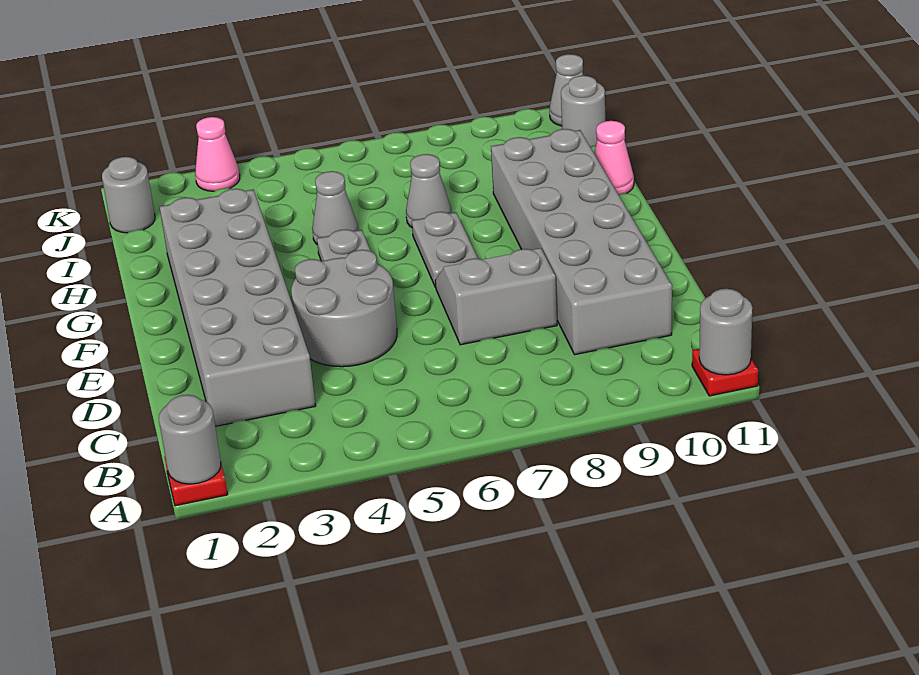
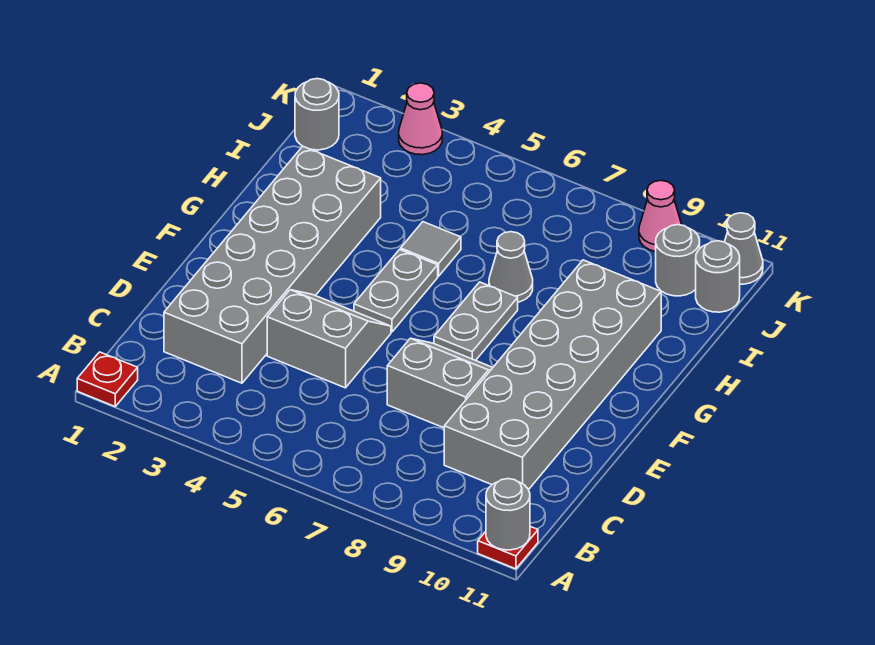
grey 1x1 round brick [159,395,221,484] -> grey 1x1 round brick moved to [656,225,700,296]
grey 2x2 round brick [291,250,397,367] -> grey 2x2 slope [267,290,391,388]
grey 1x1 cone [312,171,358,244] -> grey 1x1 tile [401,222,461,276]
pink 1x1 cone [594,121,634,194] -> pink 1x1 cone moved to [639,180,682,251]

